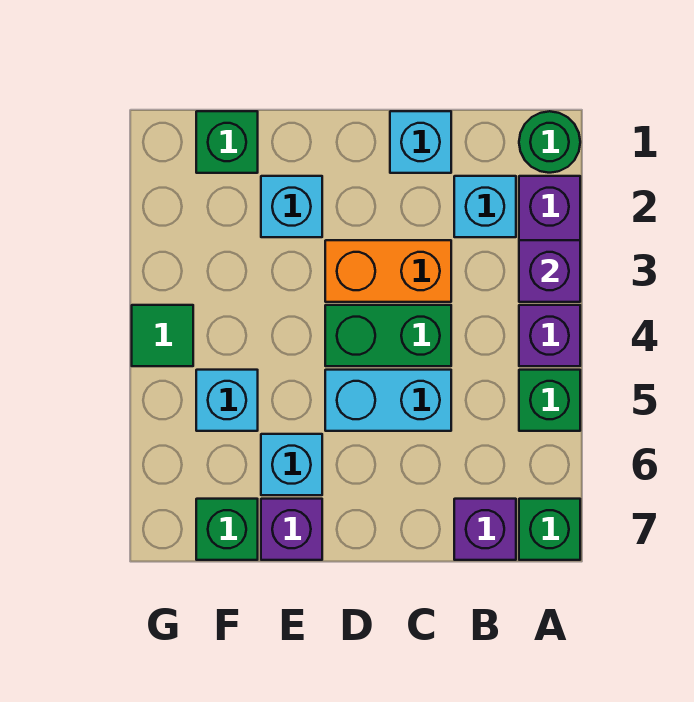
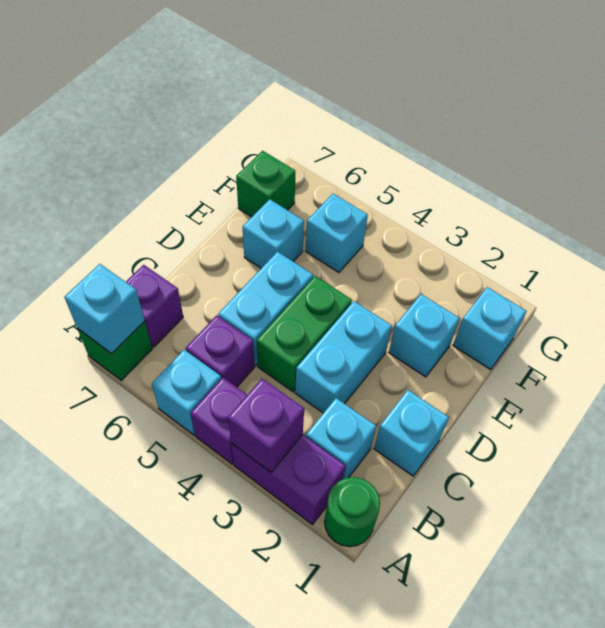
green 1x1 brick [519,370,580,431] -> cyan 1x1 brick [152,350,221,435]
none -> cyan 1x1 brick [64,264,145,354]
orange 1x2 brick [325,240,451,302] -> cyan 1x2 brick [295,301,392,413]
purple 1x1 brick [261,499,322,560] -> purple 1x1 brick moved to [186,315,255,387]
green 1x1 brick [196,111,258,173] -> cyan 1x1 brick [453,287,527,370]
green 1x1 tile [132,305,193,366] -> none

